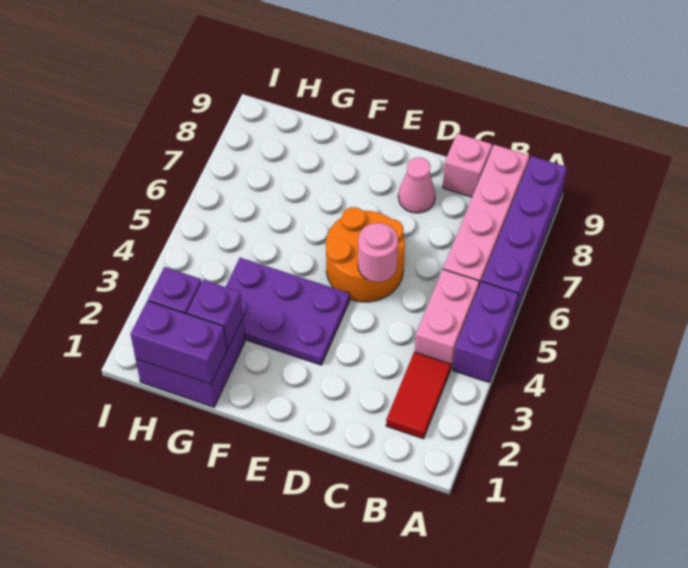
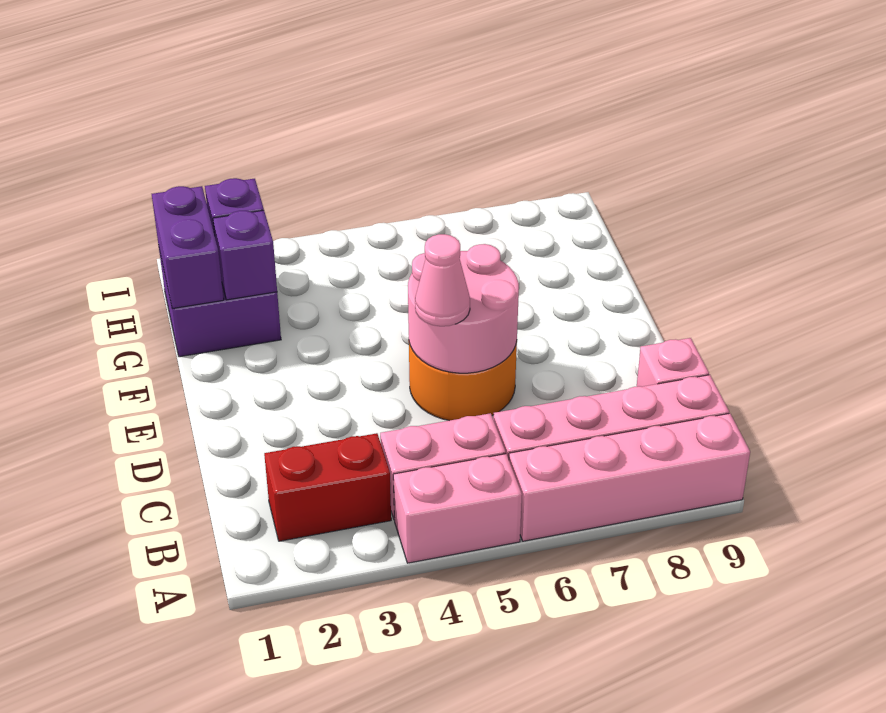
purple 1x2 brick [453,282,518,383] -> pink 1x2 brick [393,454,522,563]
purple 1x4 brick [482,156,567,315] -> pink 1x4 brick [509,413,750,541]
red 1x2 tile [386,352,451,439] -> red 1x2 brick [264,433,391,541]
pink 1x1 round brick [358,223,398,282] -> pink 2x2 round brick [408,244,519,373]
pink 1x1 cone [398,157,435,213] -> pink 1x1 cone moved to [415,234,470,326]
purple 2x3 plate [226,258,350,365] -> none

